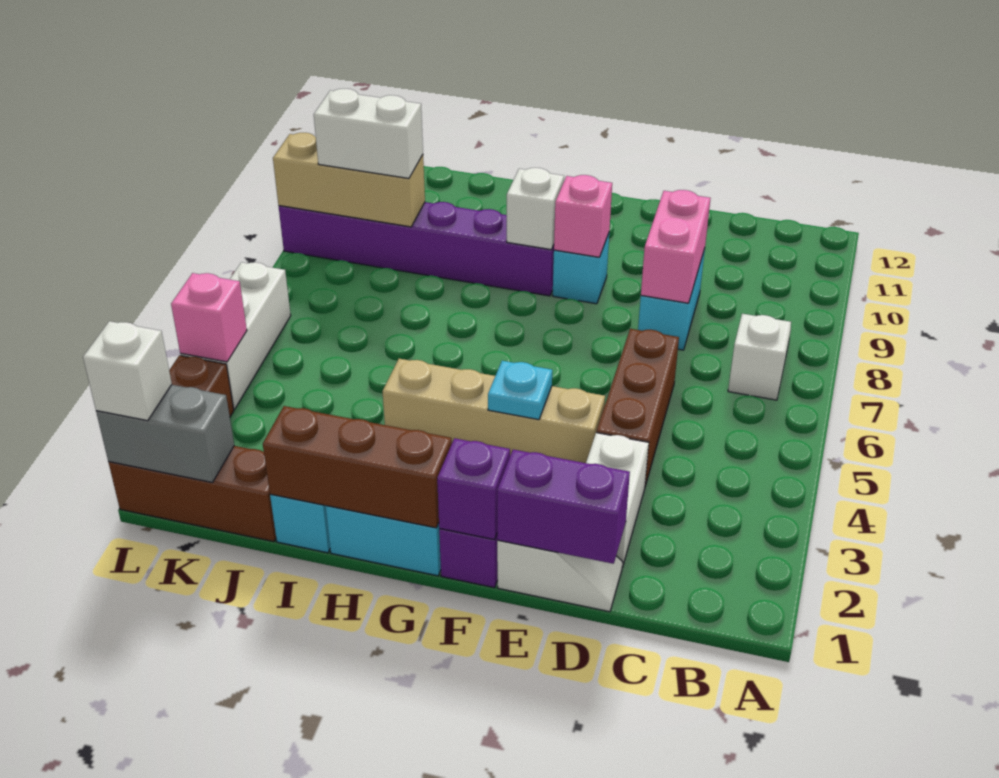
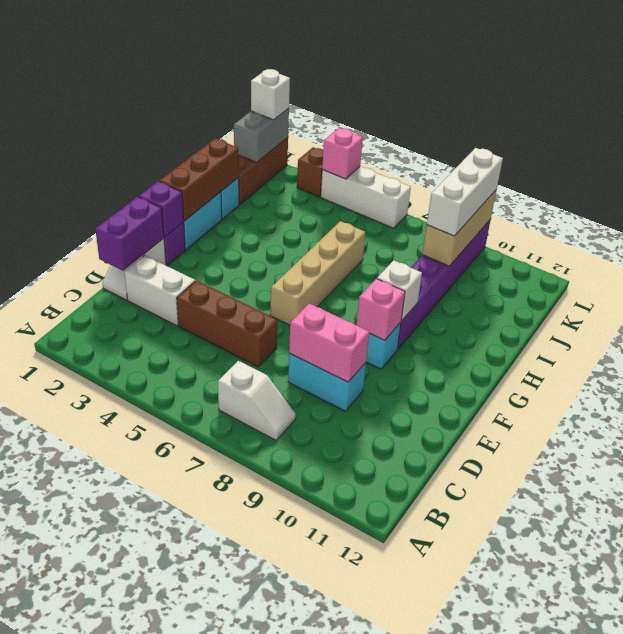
tan 1x4 brick [383,359,605,463] -> tan 1x4 brick moved to [270,221,365,325]
cyan 1x1 plate [488,361,552,420] -> none
white 1x2 brick [314,89,423,178] -> white 1x3 brick [427,148,503,236]

